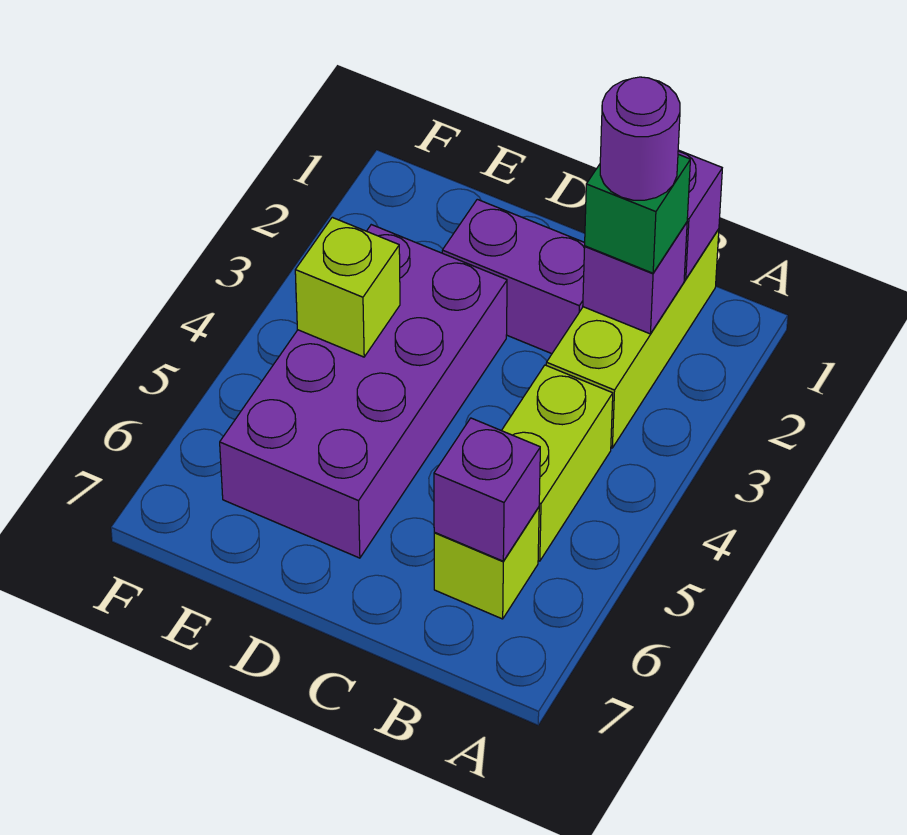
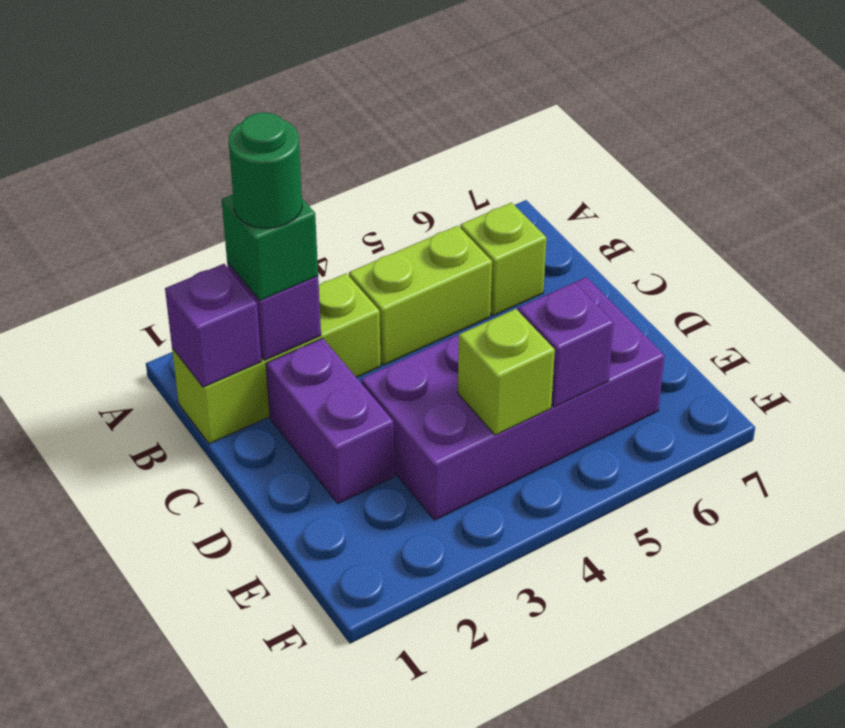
purple 1x1 round brick [600,77,680,200] -> green 1x1 round brick [229,113,302,228]
purple 1x1 brick [434,418,540,561] -> purple 1x1 brick moved to [519,282,614,407]

